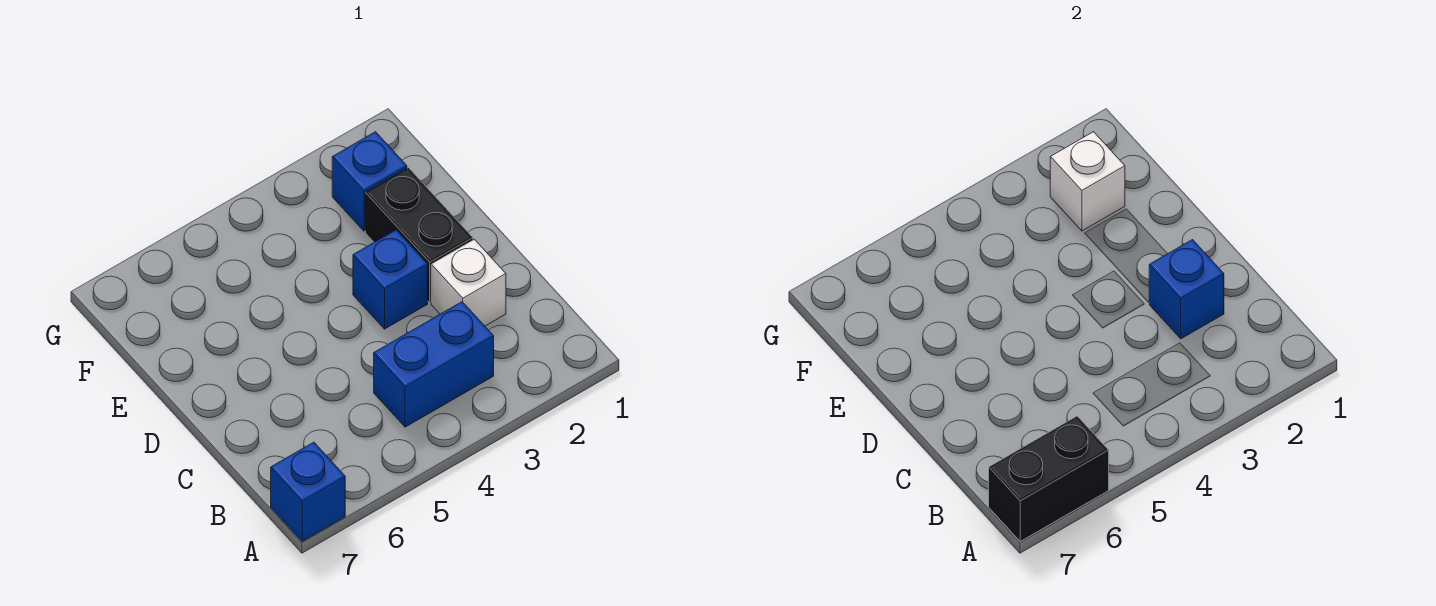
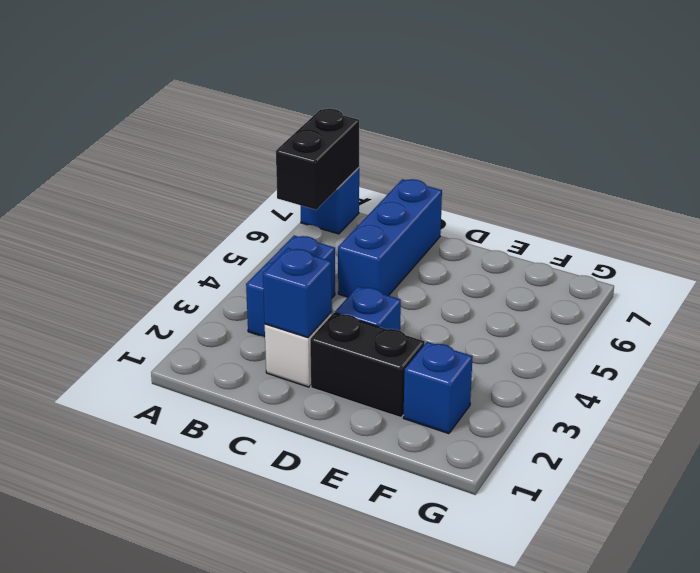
none -> blue 1x3 brick [338,179,442,297]
white 1x1 brick [1050,132,1125,231] -> none

